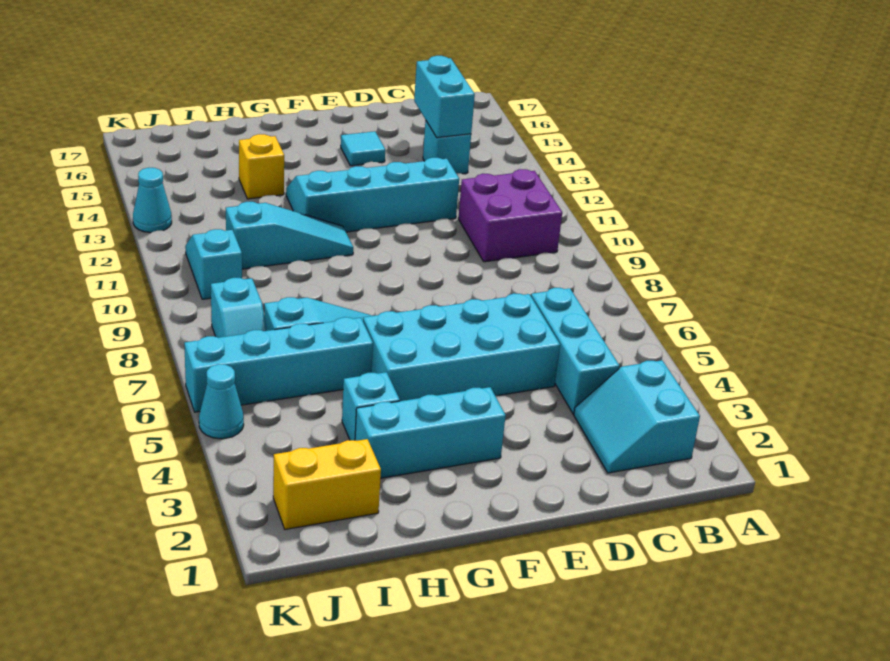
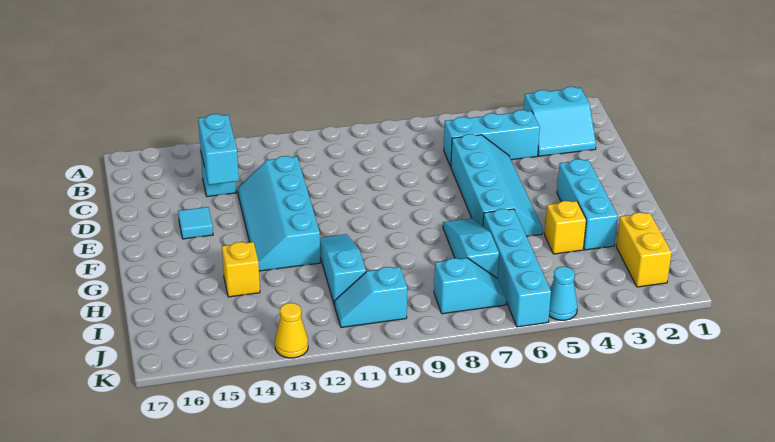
purple 2x2 brick [458,169,562,262] -> none
cyan 1x2 brick [414,56,475,138] -> cyan 1x2 brick turned to [198,114,239,185]
cyan 2x4 brick [363,293,560,401] -> cyan 2x4 slope [451,134,543,236]
cyan 1x1 brick [342,372,400,440] -> yellow 1x1 brick [545,201,586,254]
cyan 1x1 cone [133,168,172,233] -> yellow 1x1 cone [275,303,308,358]

